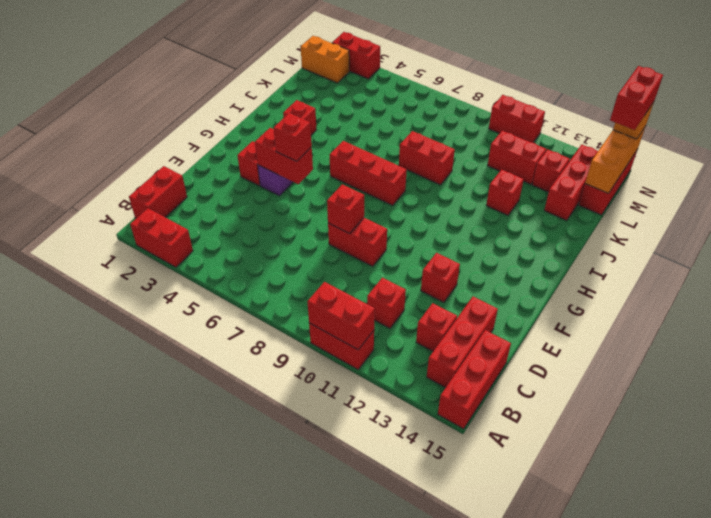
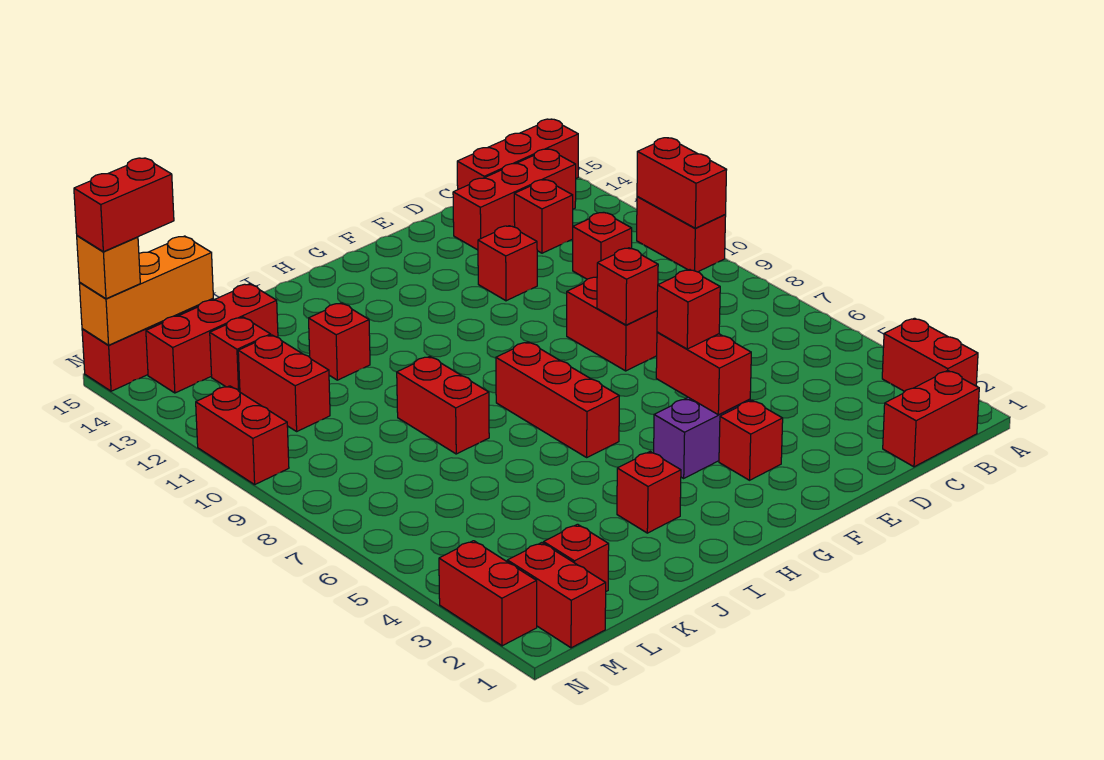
none -> red 1x1 brick [544,524,609,591]
orange 1x2 brick [301,36,349,83] -> red 1x2 brick [507,543,606,648]

